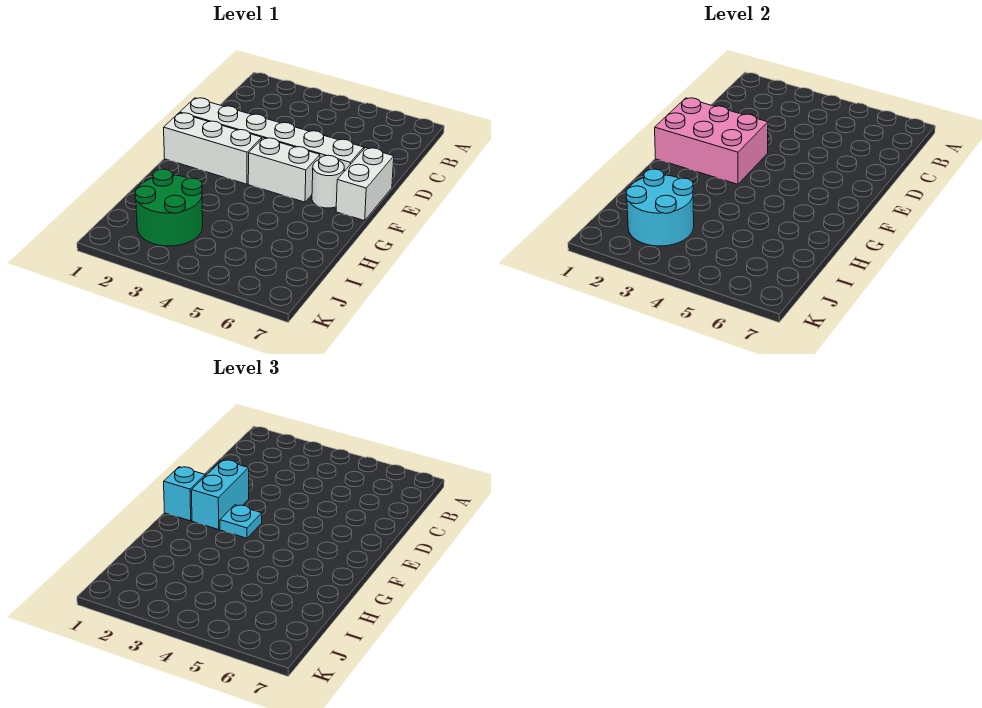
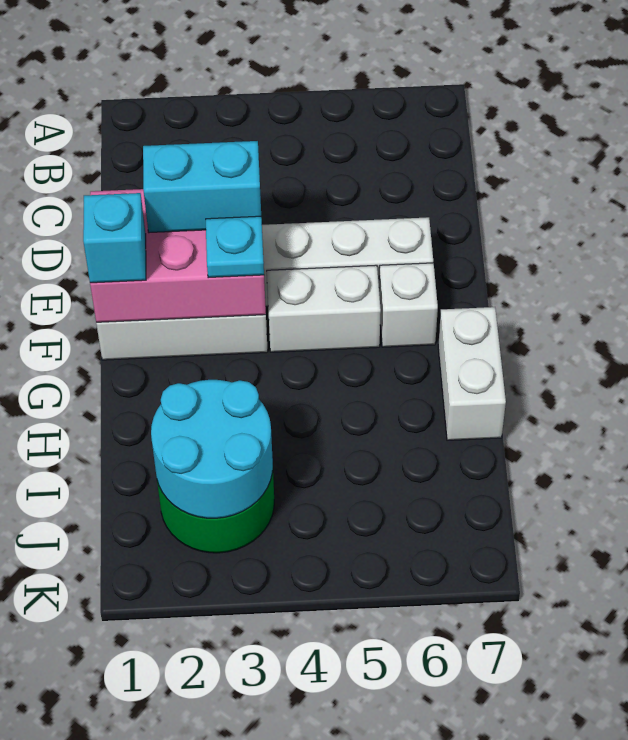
cyan 1x2 brick [191,460,249,529] -> cyan 1x2 brick turned to [143,141,261,233]
white 1x2 brick [336,148,394,221] -> white 1x2 brick moved to [438,307,506,440]
white 1x1 round brick [312,155,344,208] -> white 1x1 brick [379,263,438,347]

